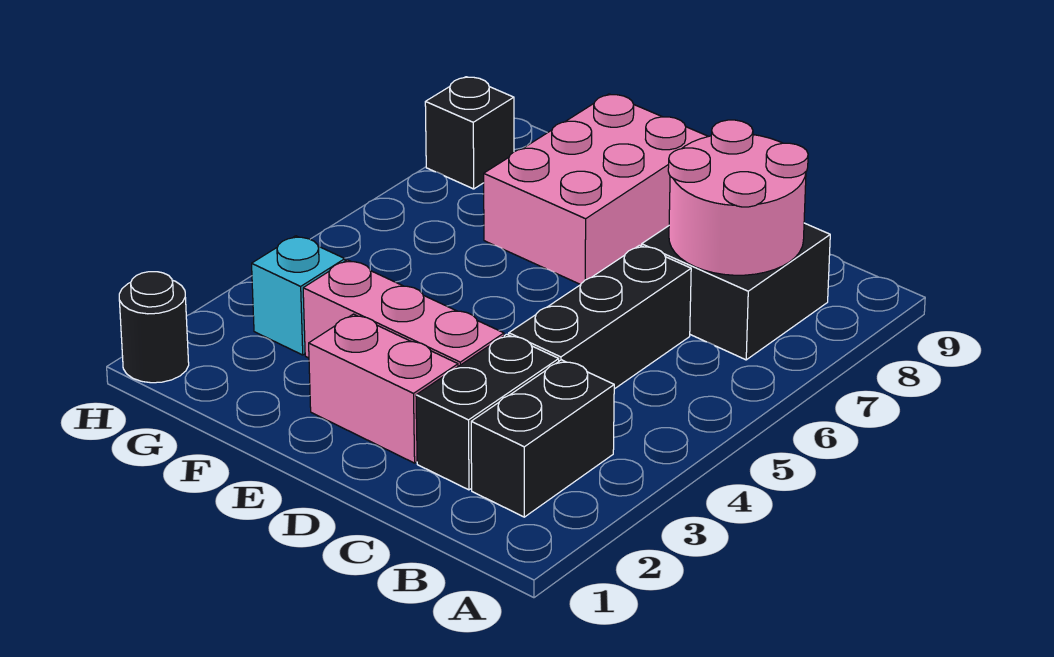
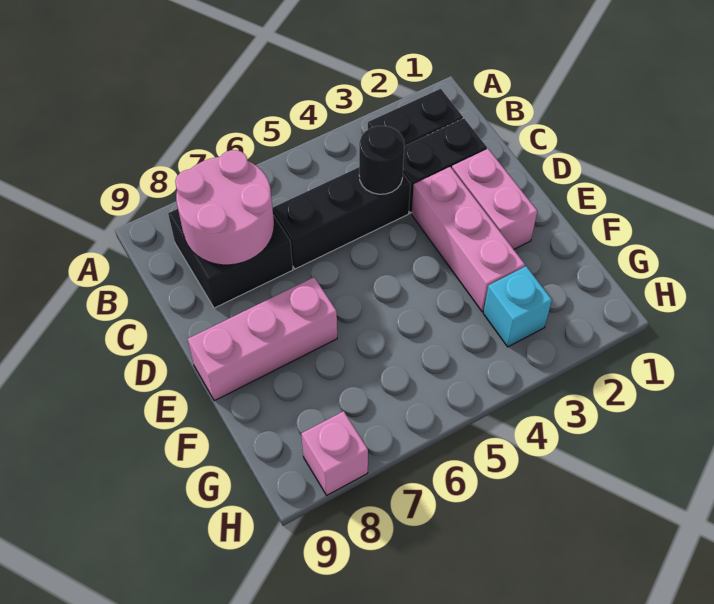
pink 2x3 brick [484,94,708,285] -> pink 1x3 brick [188,277,337,401]
black 1x1 round brick [119,272,189,383] -> black 1x1 round brick moved to [359,126,404,194]
black 1x1 brick [425,77,514,189] -> pink 1x1 brick [301,411,368,495]

